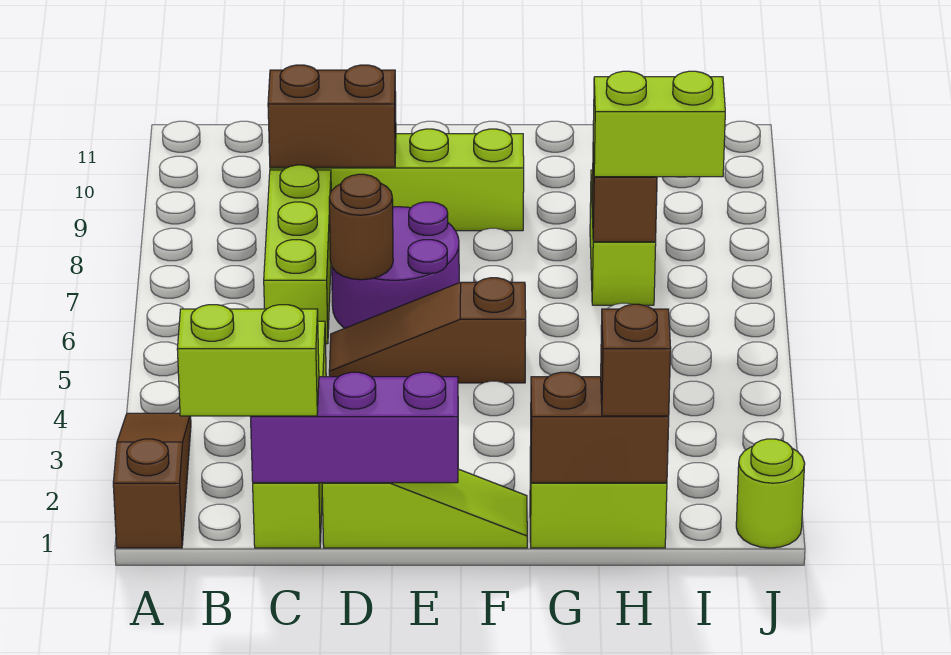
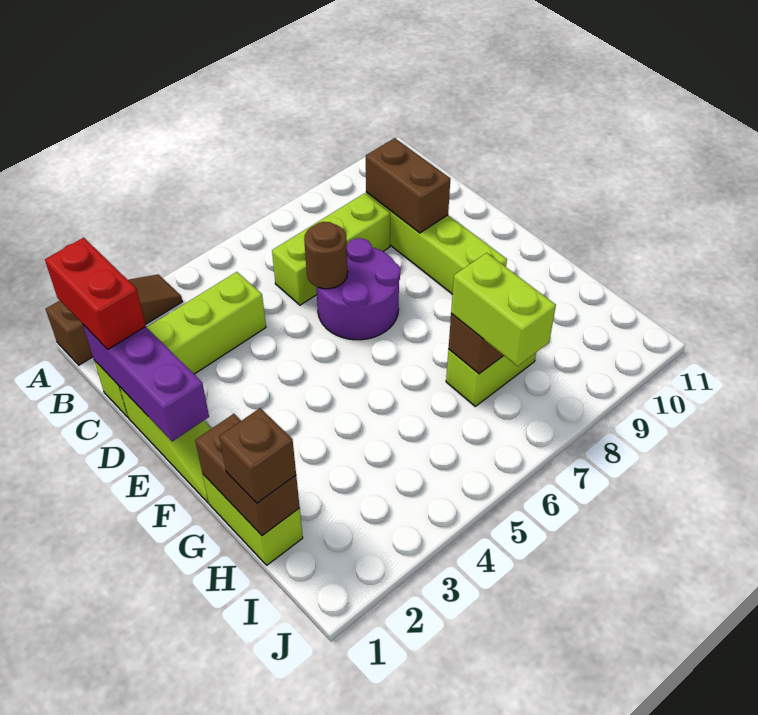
lime 1x2 brick [177,305,319,416] -> red 1x2 brick [45,238,146,349]
brown 1x3 slope [329,278,526,383] -> none
lime 1x1 round brick [736,439,805,548] -> none

